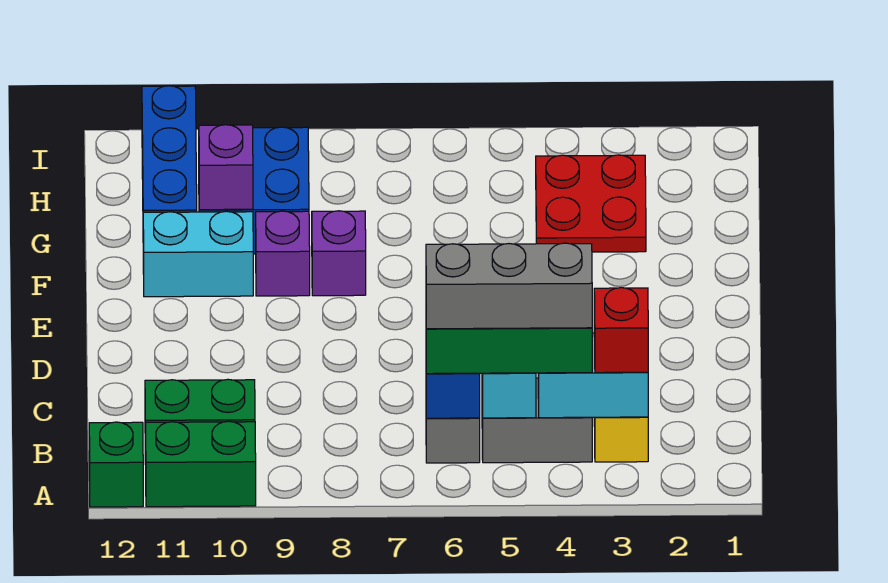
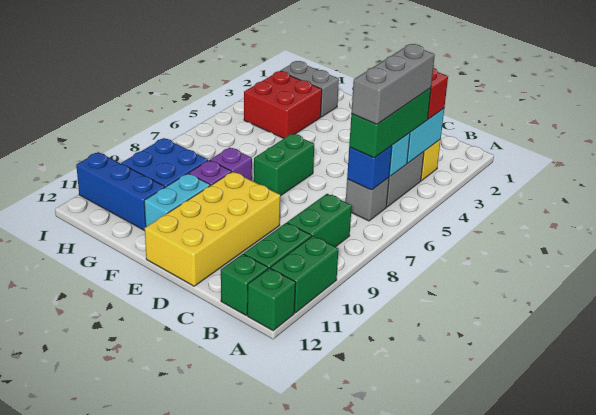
none -> green 1x2 brick [287,194,352,247]
none -> green 1x1 brick [221,254,268,315]
none -> yellow 2x4 brick [145,172,280,286]
none -> green 1x2 brick [254,134,314,196]
none -> grey 1x2 brick [280,61,339,117]
red 2x2 plate [536,155,646,252] -> red 2x2 brick [244,71,322,138]
purple 1x1 brick [199,125,253,210] -> none

